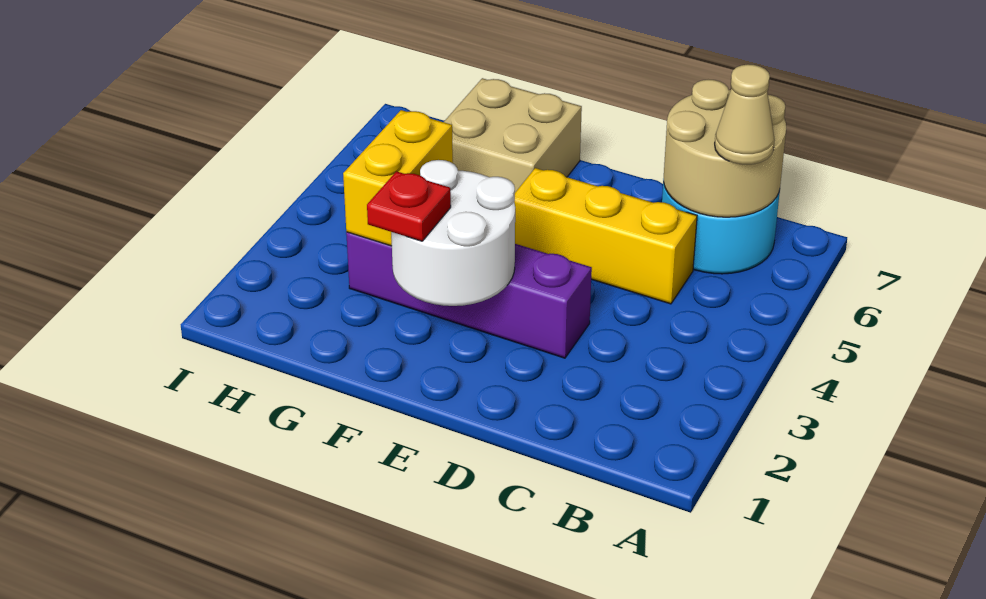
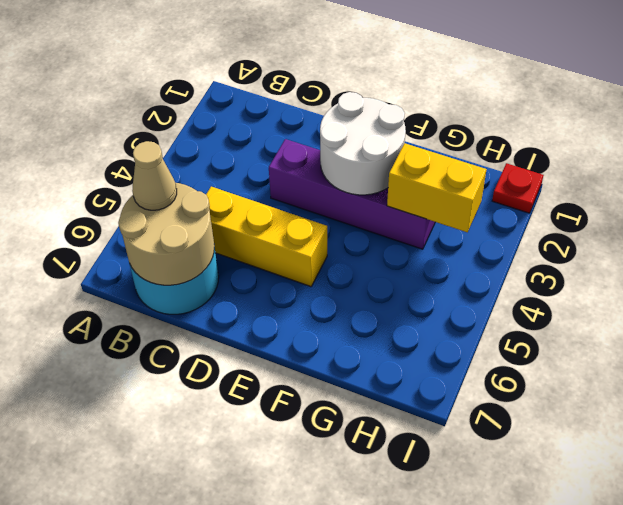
red 1x1 plate [367,171,451,241] -> red 1x1 plate moved to [492,163,544,213]
tan 2x2 brick [444,78,582,192] -> none
yellow 1x2 brick [343,110,453,246] -> yellow 1x2 brick turned to [387,143,487,232]

